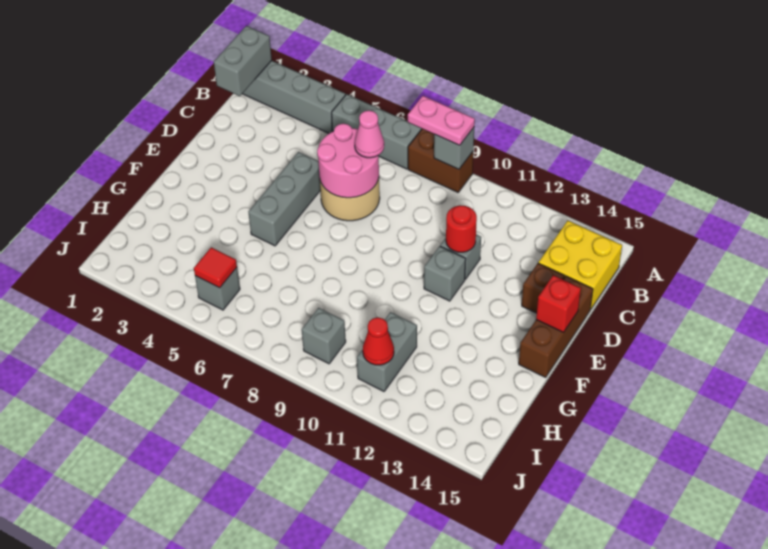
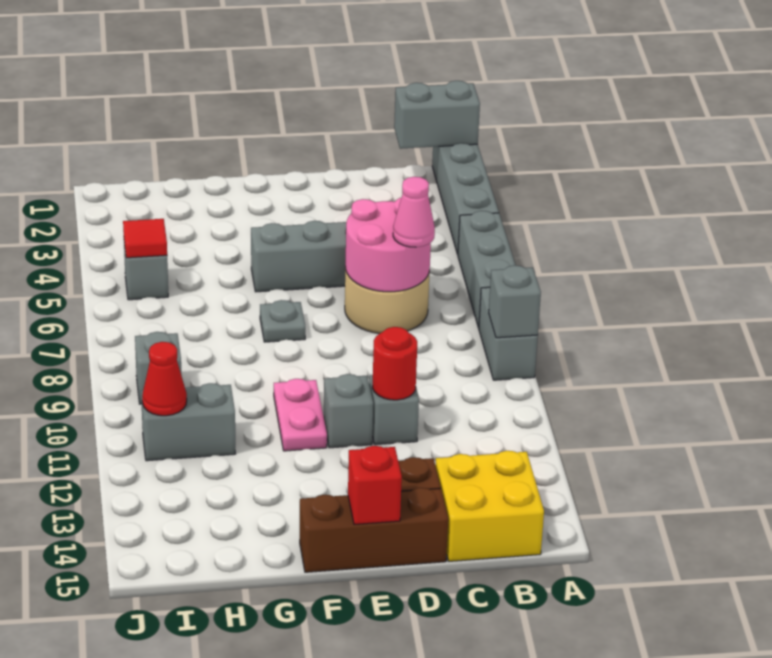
brown 1x2 brick [408,129,473,192] -> grey 1x2 brick [479,287,538,380]
pink 1x2 plate [408,96,475,145] -> pink 1x2 plate moved to [274,379,327,451]
none -> grey 1x1 plate [260,300,305,342]

